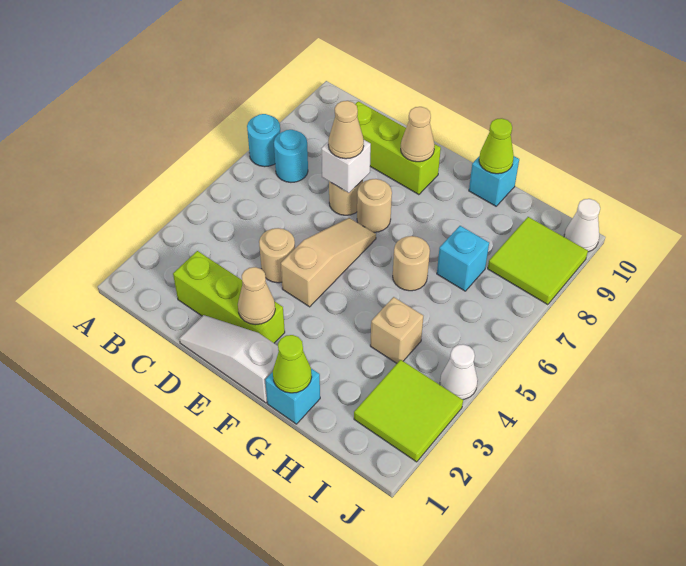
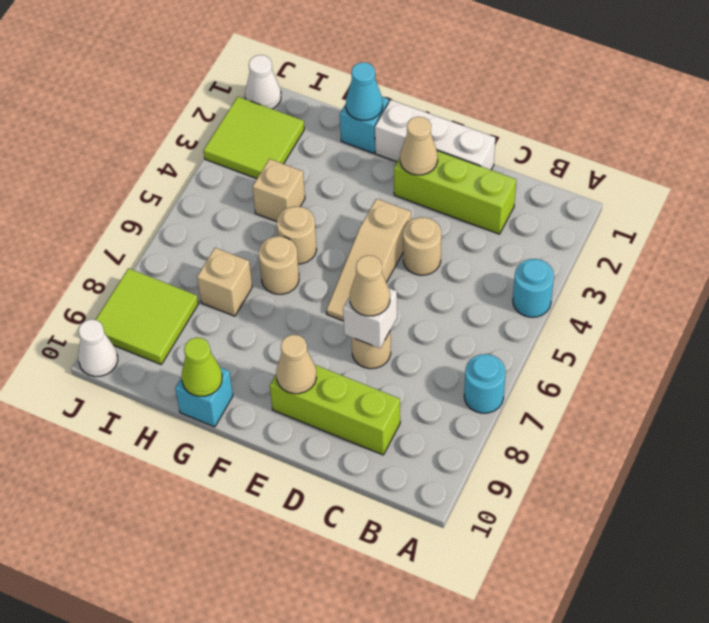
cyan 1x1 round brick [274,130,308,182] -> cyan 1x1 round brick moved to [513,259,554,317]
white 1x3 slope [179,315,279,403] -> white 1x3 brick [375,100,495,170]
tan 1x1 round brick [357,179,392,232] -> tan 1x1 round brick moved to [277,206,316,264]
lime 1x1 cone [273,335,312,393] -> cyan 1x1 cone [346,62,383,120]
cyan 1x1 brick [437,226,489,291] -> tan 1x1 brick [197,248,252,316]
white 1x1 cone [440,344,478,400] -> white 1x1 cone moved to [245,55,281,109]

